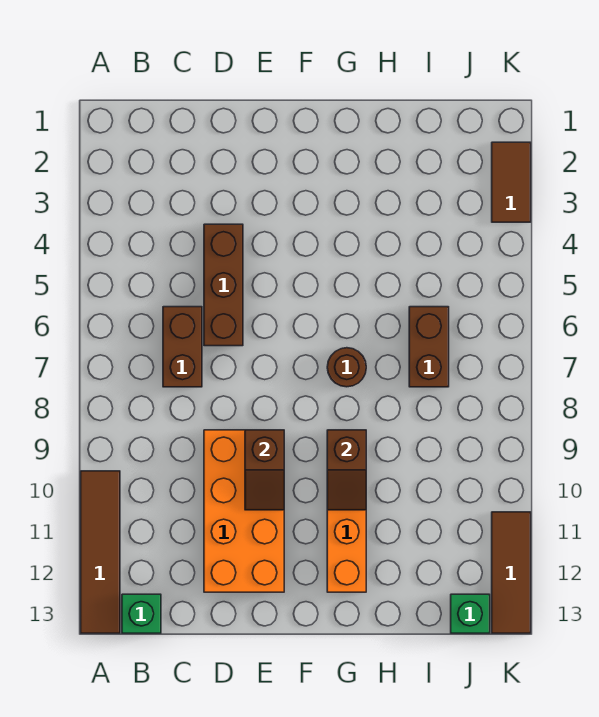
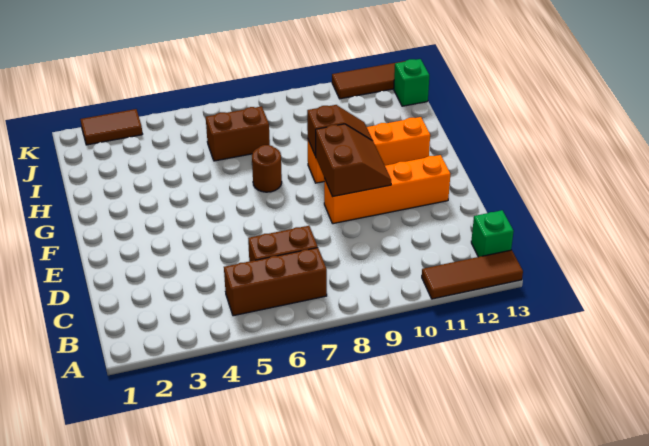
brown 1x4 tile [81,471,120,633] -> brown 1x3 tile [422,250,523,299]
brown 1x3 brick [204,224,243,346] -> brown 1x3 brick moved to [224,248,327,316]
orange 2x4 brick [204,430,284,592] -> orange 1x4 brick [324,155,450,224]
brown 1x2 slope [245,430,284,510] -> brown 2x2 slope [315,124,391,197]

